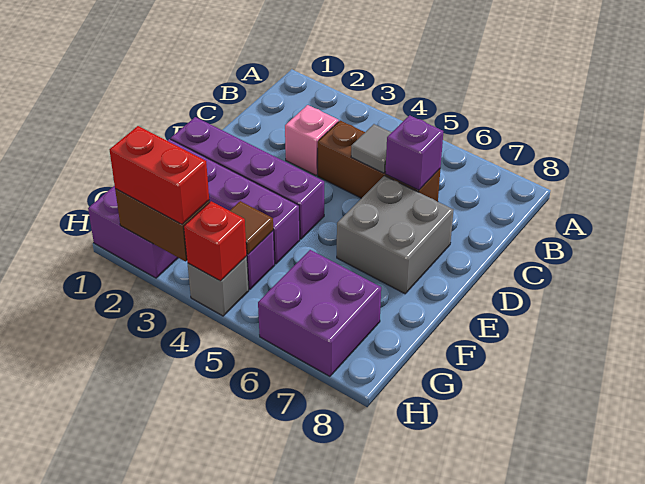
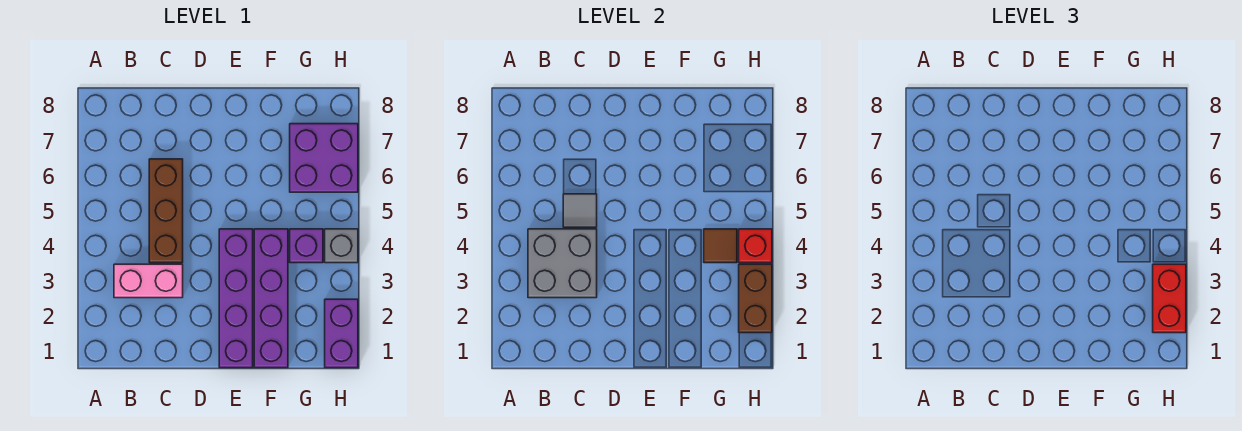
pink 1x1 brick [285,105,339,175] -> pink 1x2 brick [114,264,183,298]
purple 1x1 brick [385,115,443,190] -> none
grey 2x2 brick [337,176,453,294] -> grey 2x2 brick moved to [528,229,597,298]

